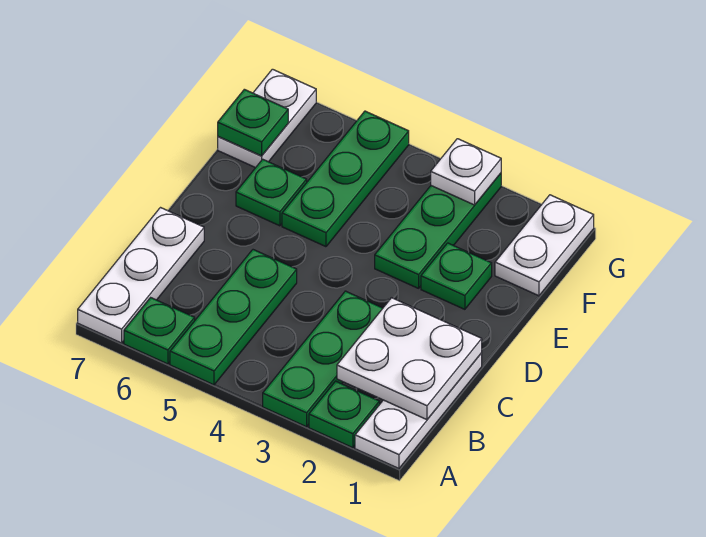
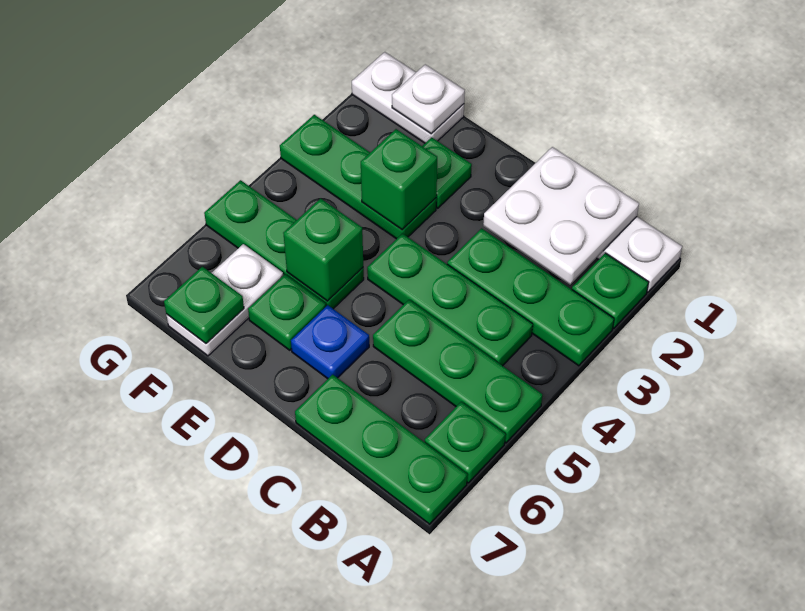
white 1x3 plate [78,208,204,343] -> green 1x3 plate [295,374,467,524]
none -> green 1x3 plate [367,234,533,366]
none -> blue 1x1 plate [291,305,369,379]
none -> green 1x1 brick [361,129,437,230]
none -> green 1x1 brick [283,198,363,301]
white 1x2 plate [218,69,316,168] -> white 1x2 plate turned to [166,244,283,356]
white 1x1 plate [431,139,501,205] -> white 1x1 plate moved to [392,64,465,134]

